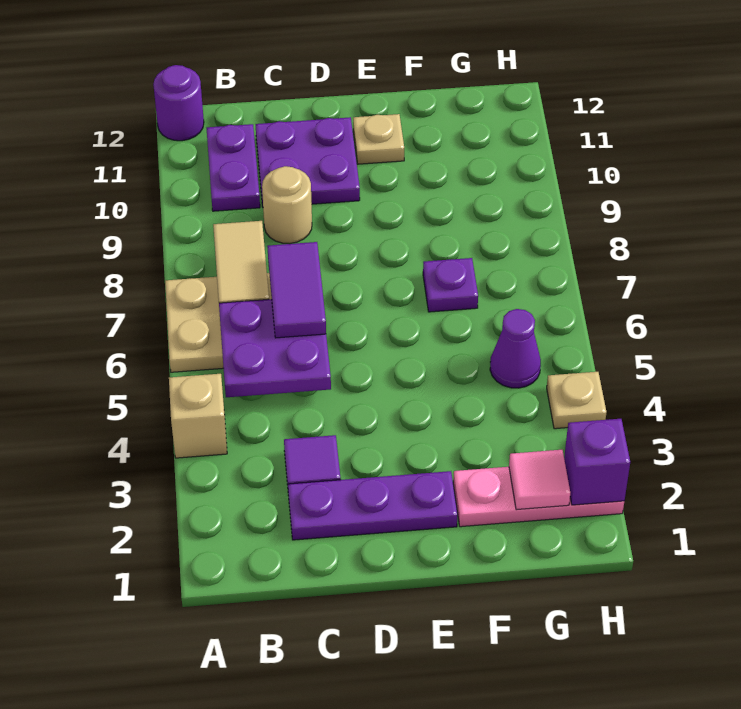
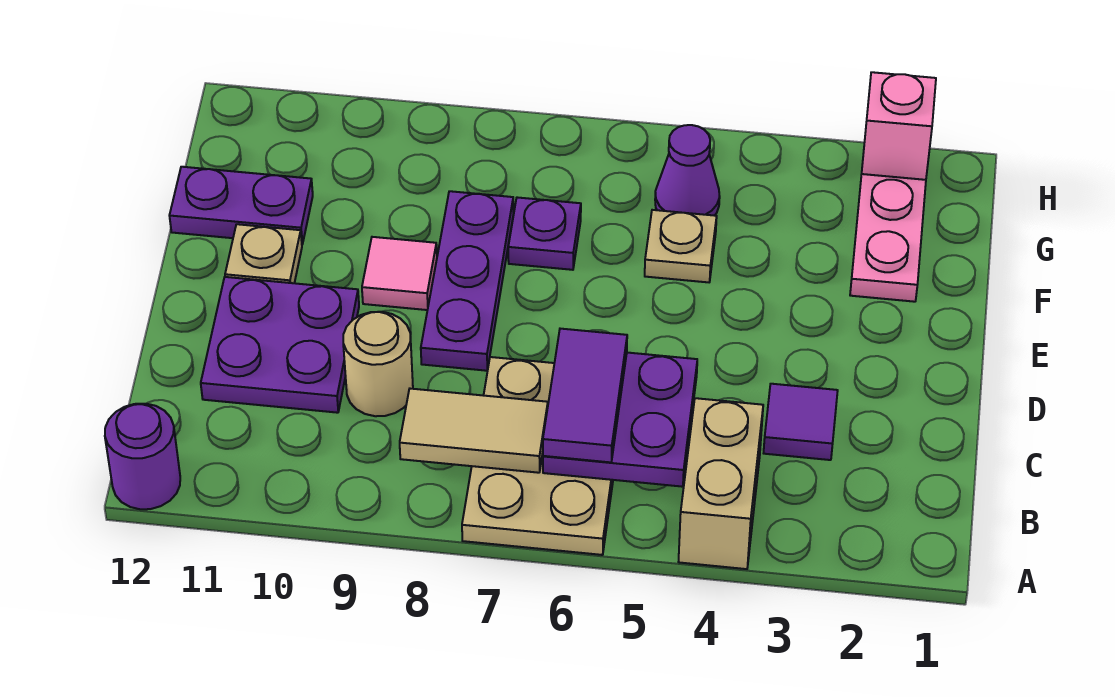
tan 1x1 brick [169,374,227,458] -> tan 1x2 brick [679,398,763,569]
purple 1x2 plate [207,124,260,211] -> purple 1x2 plate moved to [169,167,313,244]
purple 1x3 plate [288,471,458,540] -> purple 1x3 plate moved to [421,191,514,371]
purple 1x2 tile [267,242,326,338] -> purple 1x2 tile turned to [543,329,627,462]
pink 1x1 tile [509,450,570,510] -> pink 1x1 tile moved to [362,237,437,310]
purple 1x1 brick [564,419,630,505] -> pink 1x1 brick [862,72,936,180]
tan 1x1 plate [547,372,607,429] -> tan 1x1 plate moved to [645,210,717,282]

